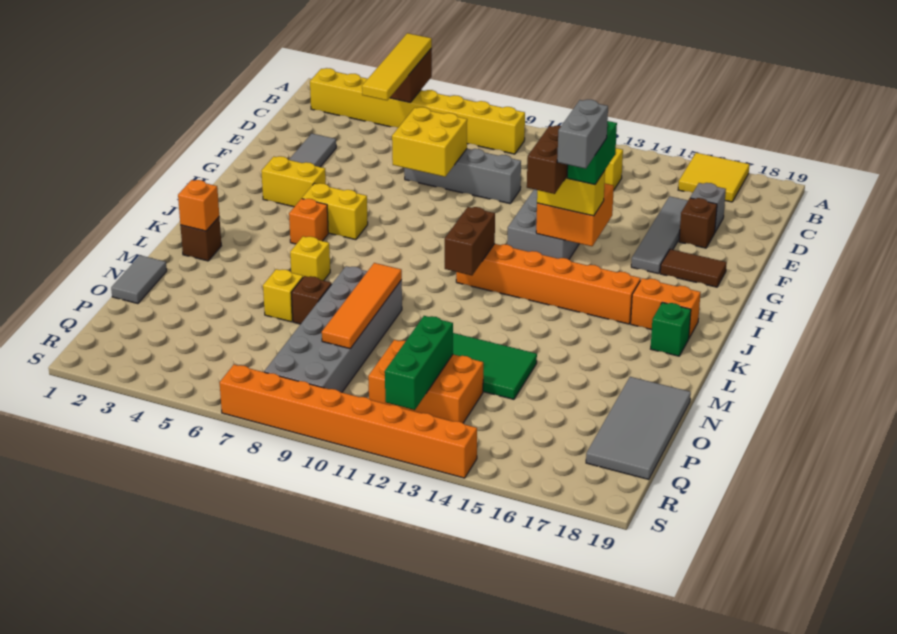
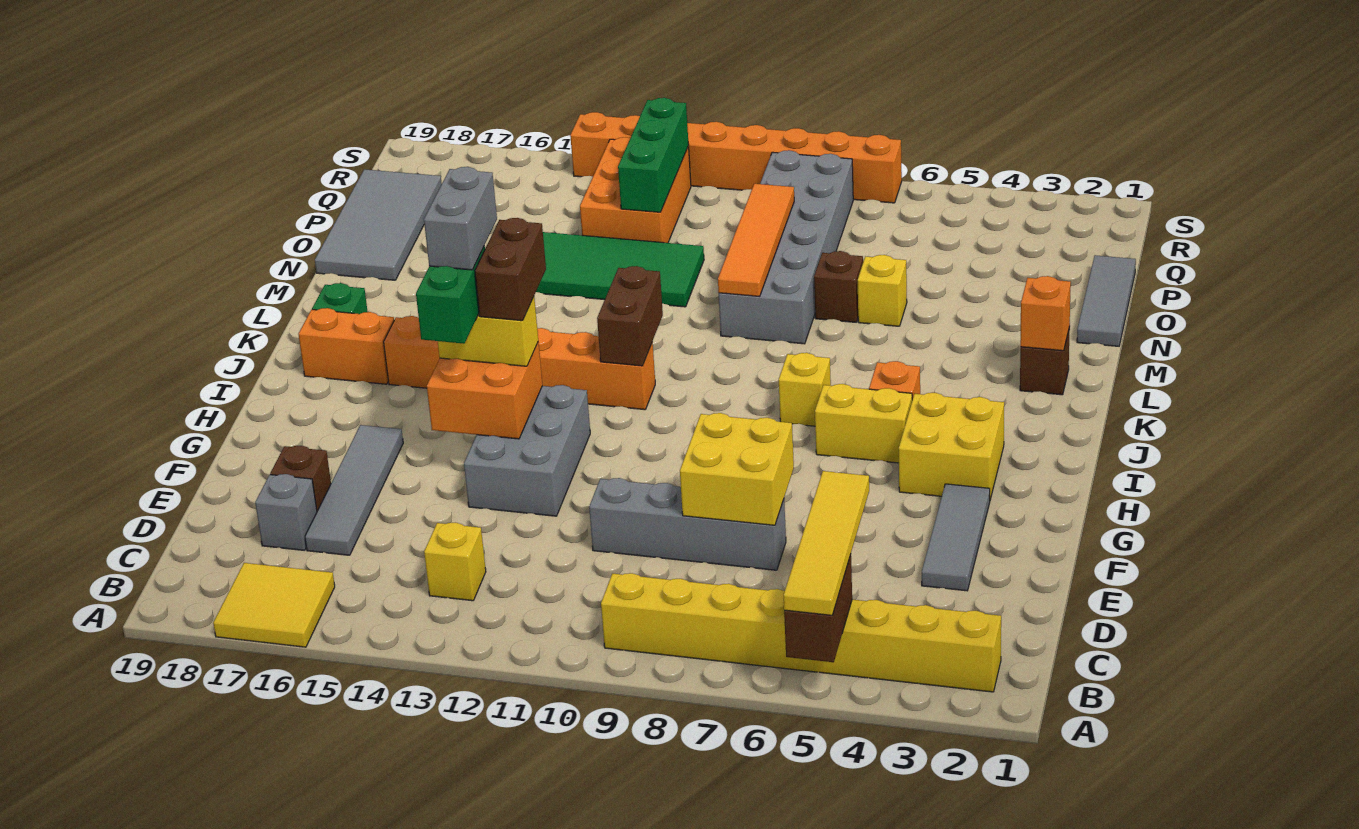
brown 1x2 tile [660,249,727,287] -> none
yellow 1x2 brick [261,156,326,207] -> yellow 2x2 brick [899,393,1004,499]
yellow 1x1 brick [290,236,330,281] -> yellow 1x1 brick moved to [779,353,831,426]
grey 1x2 tile [111,255,167,304] -> grey 1x3 tile [1077,255,1136,346]
orange 2x3 brick [368,340,483,423] -> orange 2x3 brick turned to [580,137,691,243]

